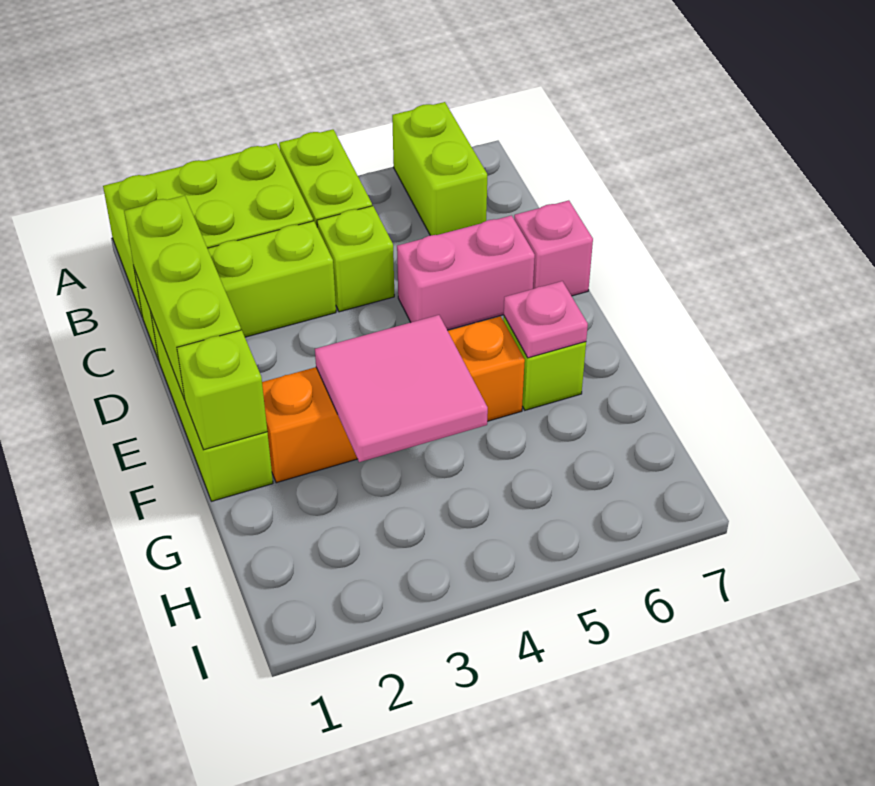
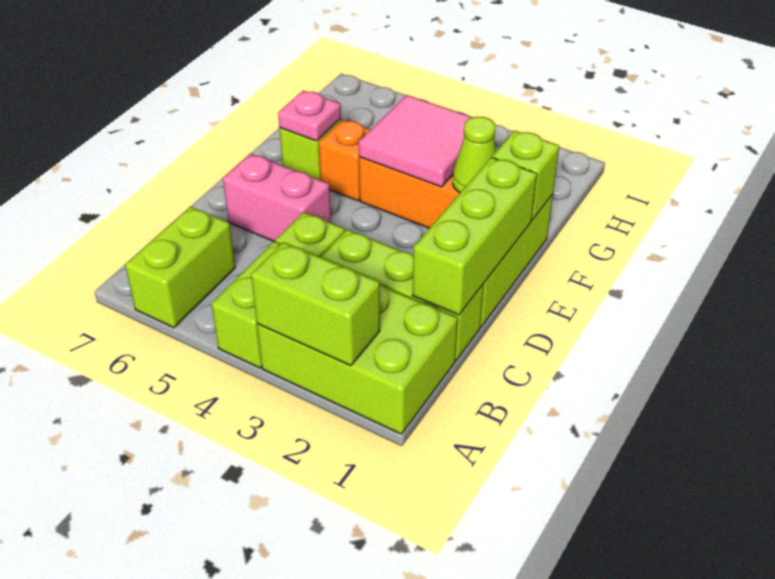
none -> lime 1x2 brick [251,242,380,366]
pink 1x1 brick [514,200,593,296] -> none
none -> lime 1x1 cone [453,117,496,193]

